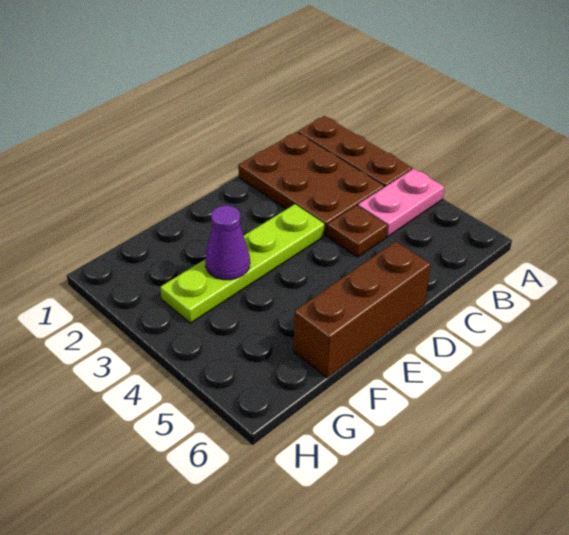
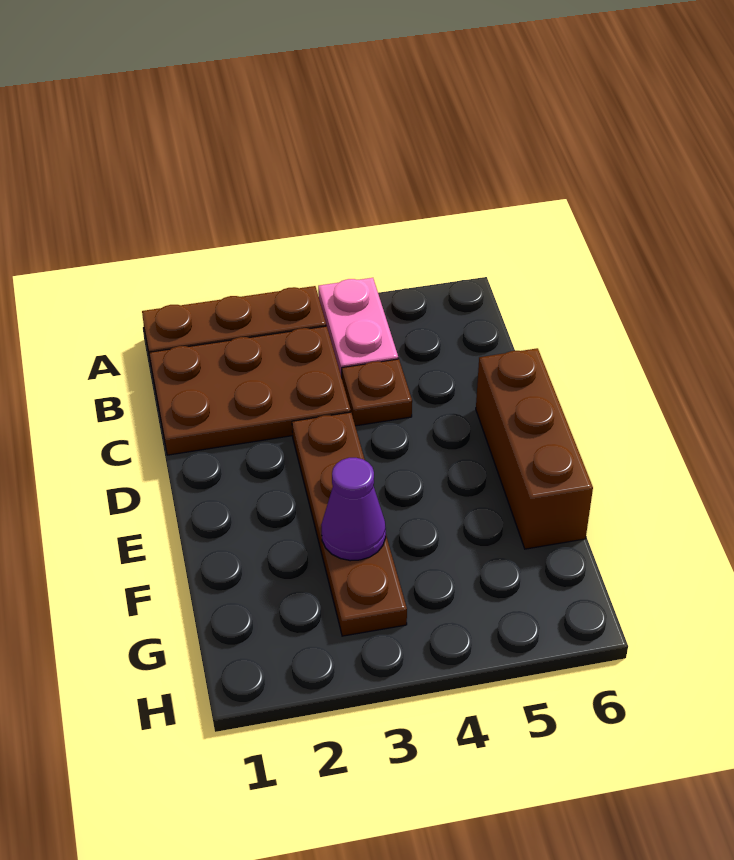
lime 1x4 plate [160,204,324,323] -> brown 1x4 plate [292,412,407,636]

